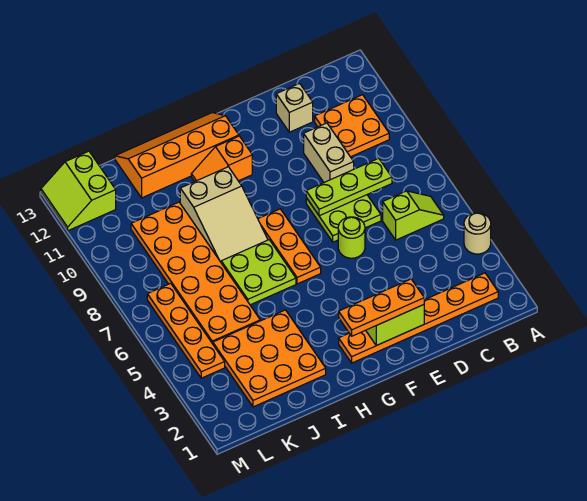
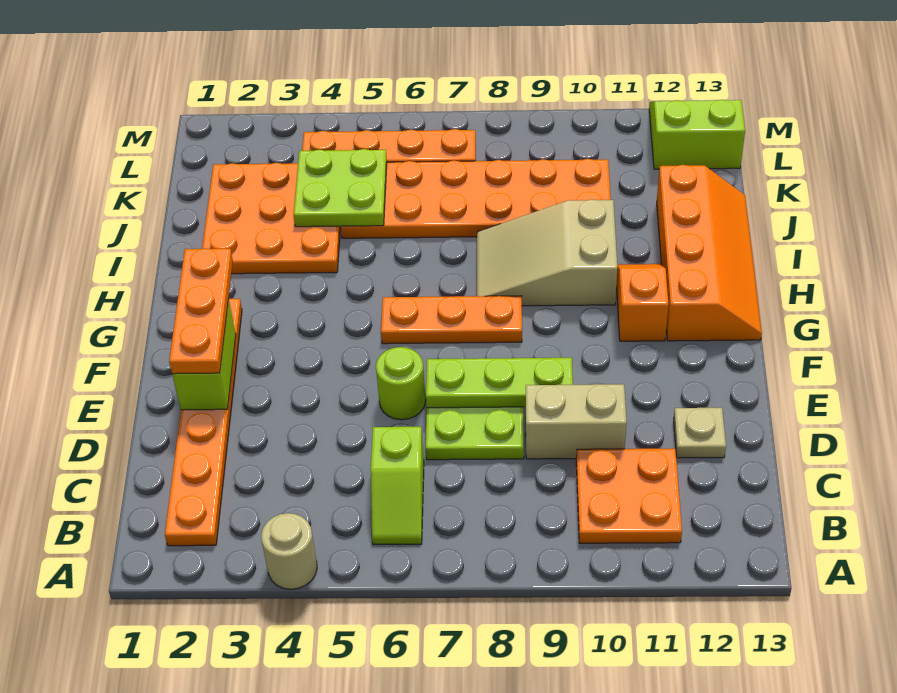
lime 1x3 plate [306,158,392,216] -> lime 1x3 plate turned to [426,358,573,408]
tan 1x1 brick [276,83,313,132] -> tan 1x1 plate [674,408,726,458]
lime 2x2 plate [221,240,296,305] -> lime 2x2 plate moved to [293,149,387,227]

